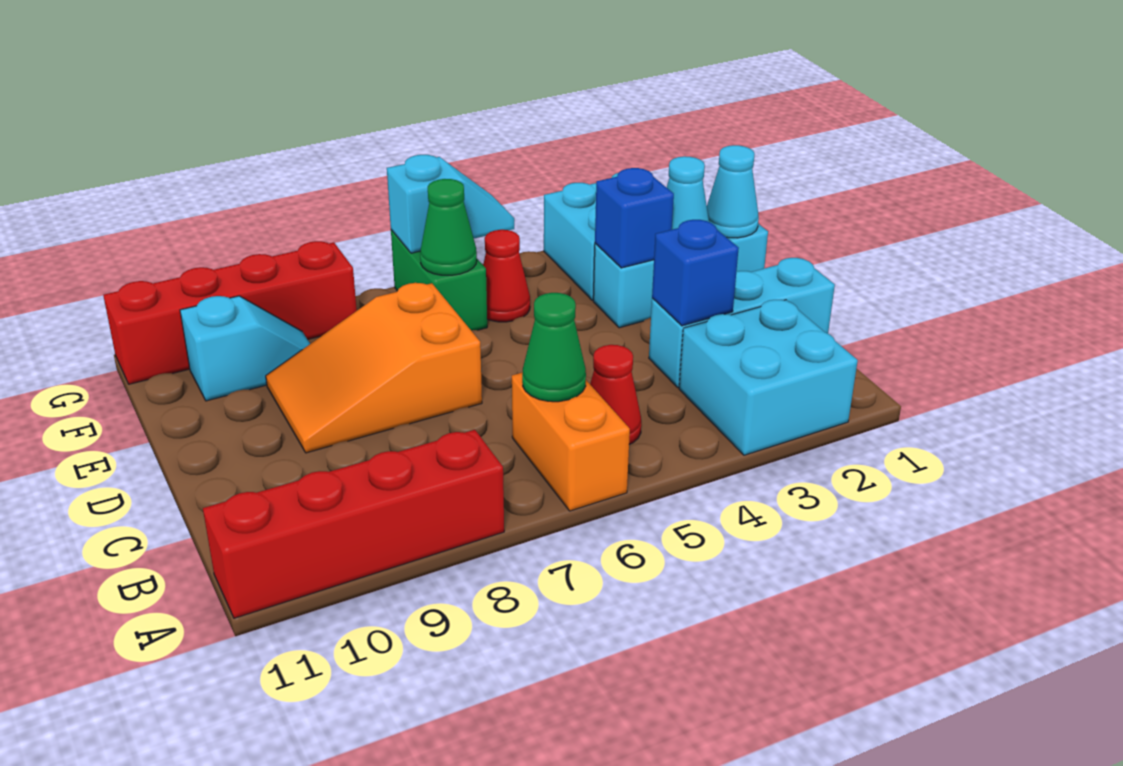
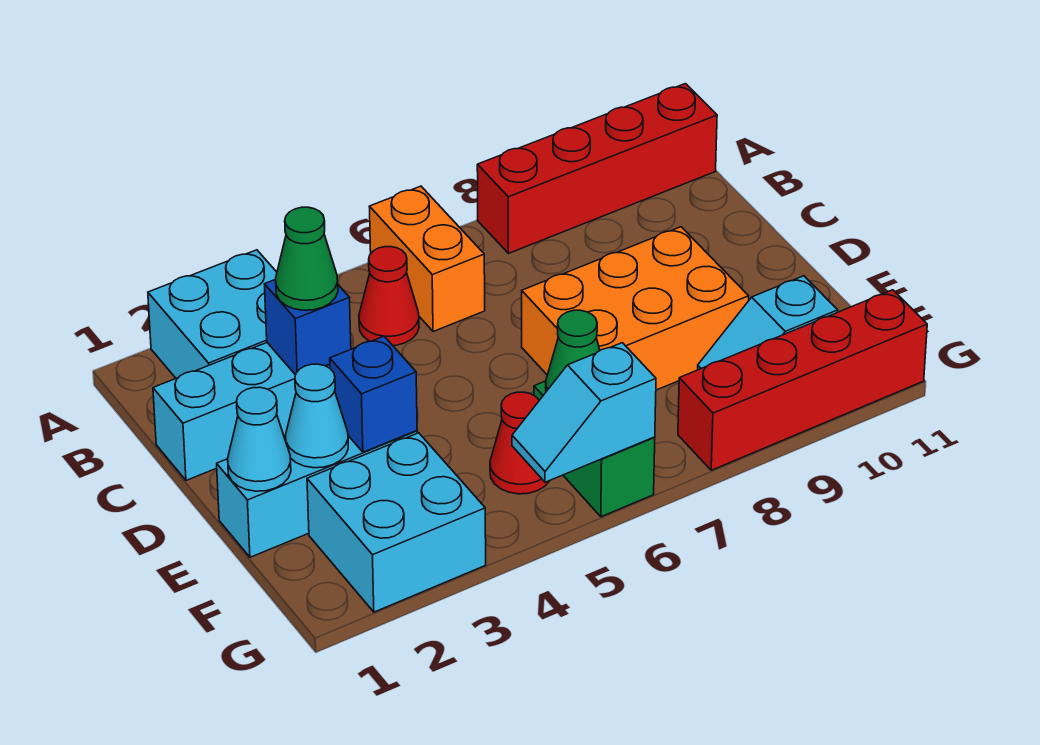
green 1x1 cone [522,293,586,402] -> green 1x1 cone moved to [276,207,338,310]
orange 2x3 slope [266,283,482,453] -> orange 2x3 brick [522,227,749,390]

